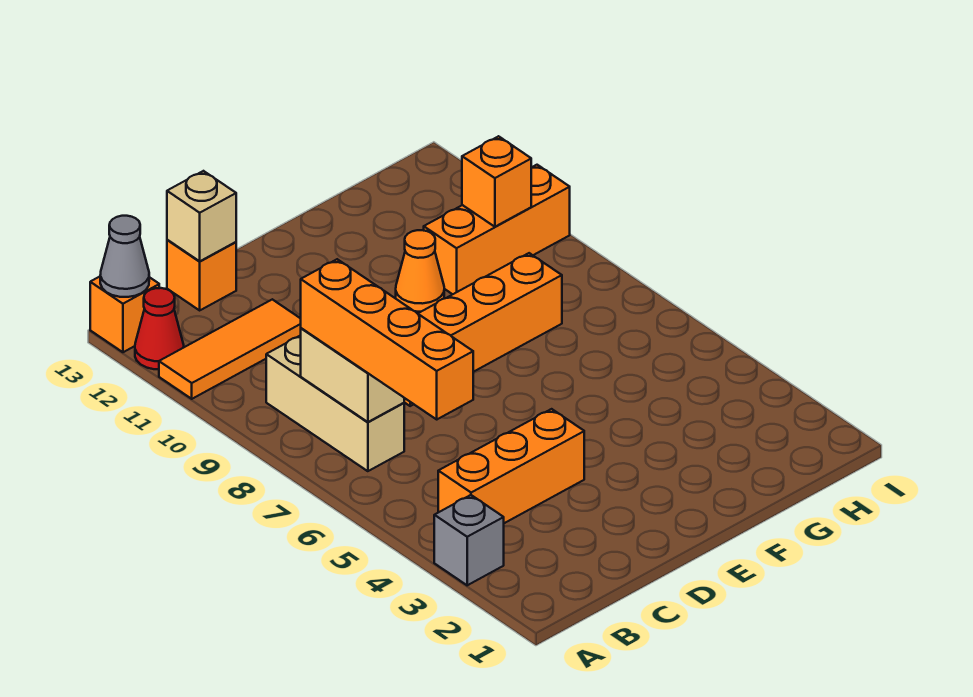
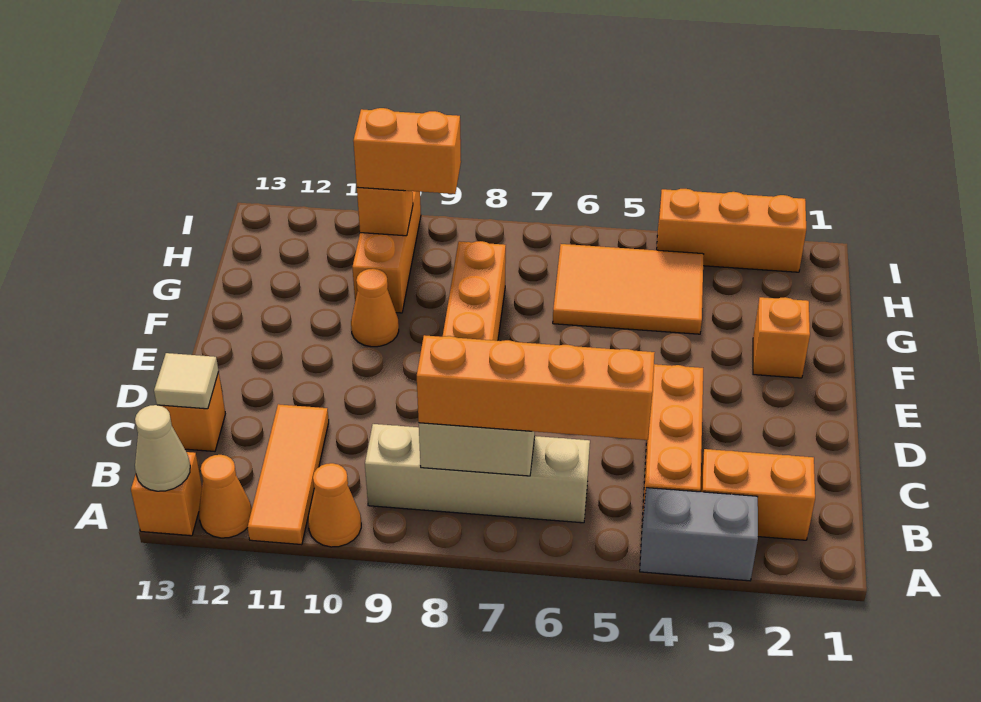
grey 1x1 brick [434,495,504,585] -> grey 1x2 brick [640,488,758,581]
none -> orange 1x1 cone [308,463,361,547]
red 1x1 cone [135,288,184,370] -> orange 1x1 cone [199,455,252,538]
grey 1x1 cone [100,216,149,297] -> tan 1x1 cone [135,405,190,491]
none -> orange 1x2 brick [700,449,815,540]
tan 1x3 brick [266,335,404,471] -> tan 1x4 brick [365,424,590,523]
tan 1x1 brick [167,171,236,261] -> tan 1x1 tile [154,353,219,409]
none -> orange 1x1 brick [753,297,810,378]
none -> orange 2x3 tile [553,244,704,334]
none -> orange 1x2 brick [353,108,461,194]
none -> orange 1x3 brick [657,189,806,272]

